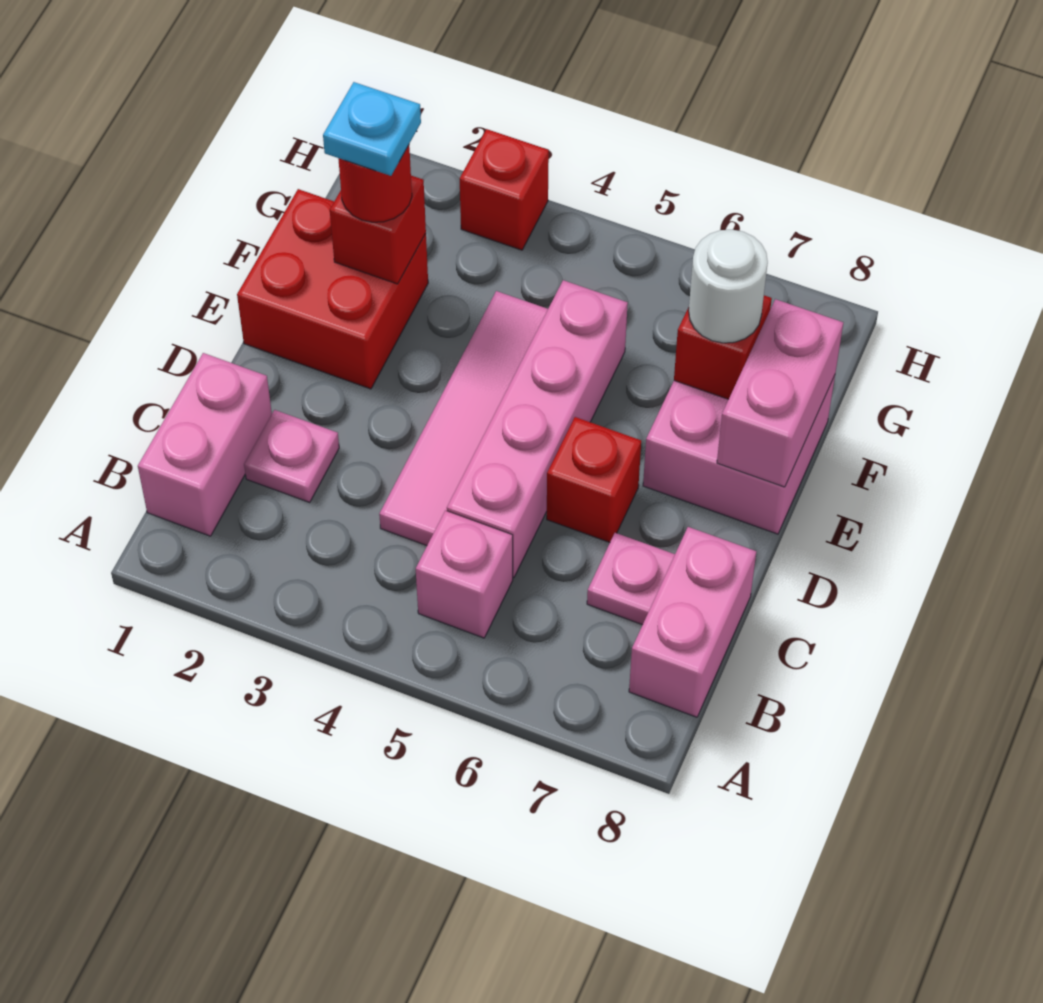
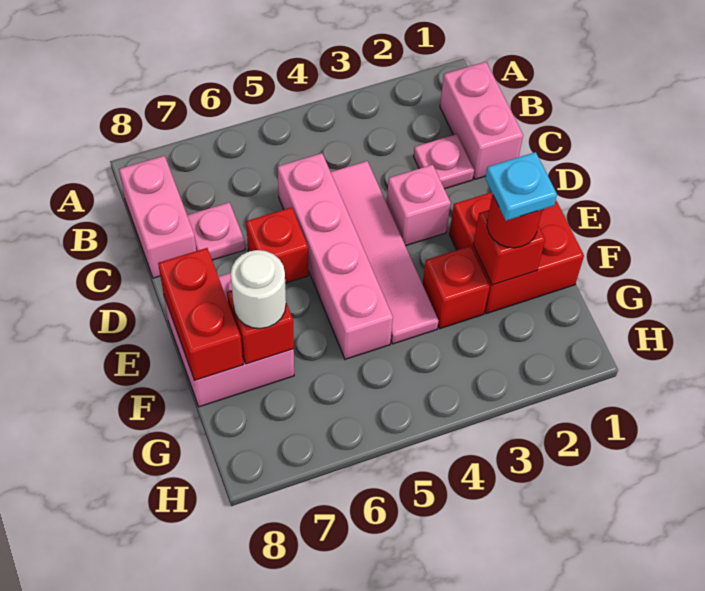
pink 1x1 brick [416,510,513,638] -> pink 1x1 brick moved to [387,165,451,246]
pink 1x2 brick [717,299,843,487] -> red 1x2 brick [158,248,243,380]
red 1x1 brick [460,129,549,250] -> red 1x1 brick moved to [423,246,490,329]

